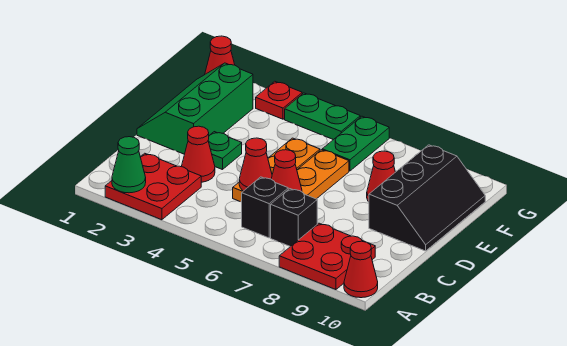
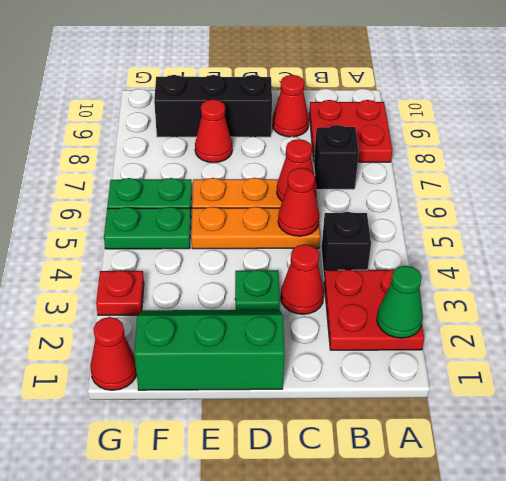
red 1x1 cone [344,241,378,298] -> red 1x1 cone moved to [272,75,309,137]
black 1x1 brick [242,177,288,238] -> black 1x1 brick moved to [321,212,371,278]
green 2x3 slope [137,63,253,154] -> green 2x3 slope turned to [134,310,285,390]
green 1x2 plate [285,93,360,140] -> green 1x2 plate turned to [104,207,191,249]

